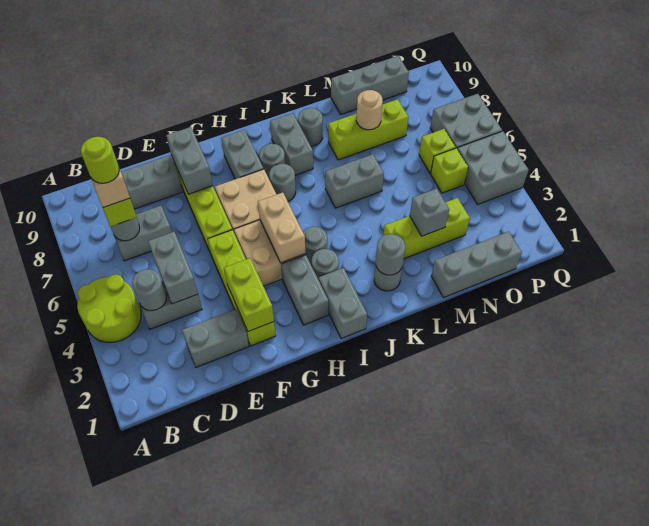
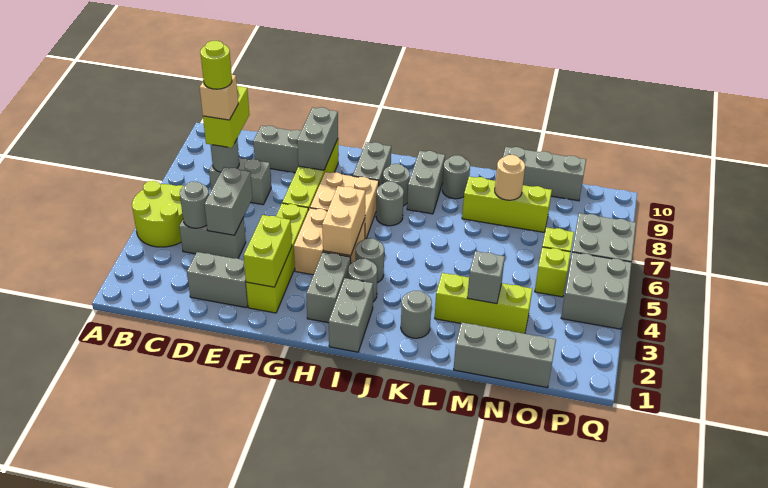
grey 1x1 round brick [376,234,405,275] -> none
grey 1x2 brick [325,154,384,208] -> none

